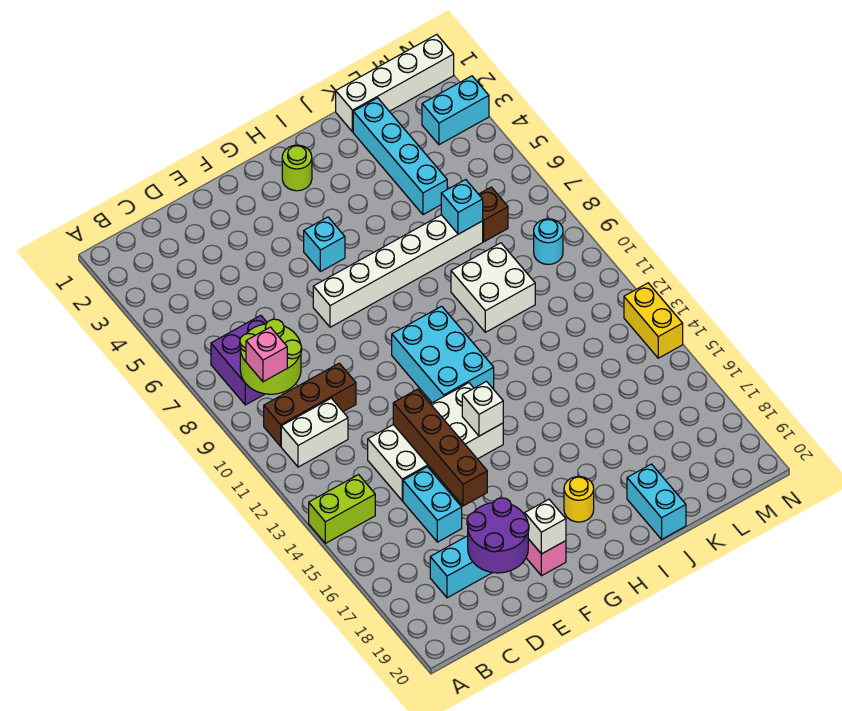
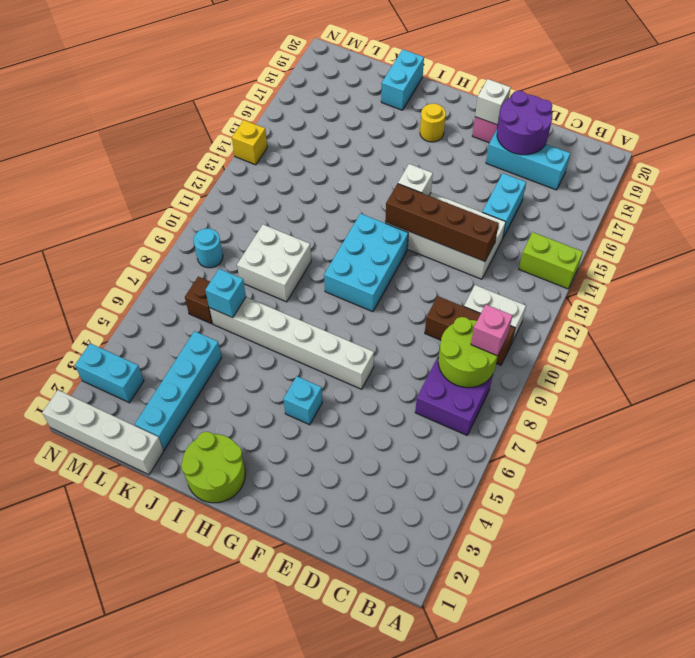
brown 1x4 brick [393,389,487,506] -> brown 1x4 brick turned to [385,184,499,262]
lime 1x1 round brick [282,145,312,191] -> lime 2x2 round brick [181,432,245,503]
yellow 1x2 brick [624,283,683,358] -> yellow 1x1 brick [232,120,267,165]

